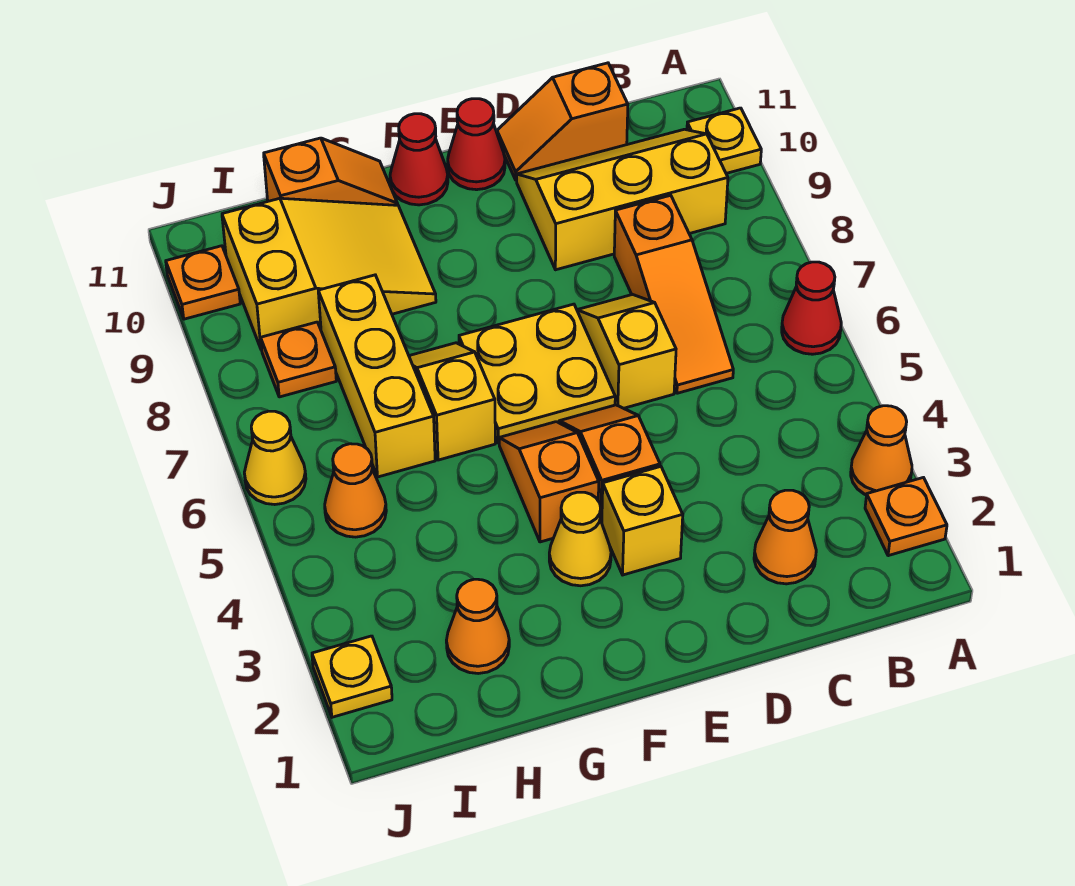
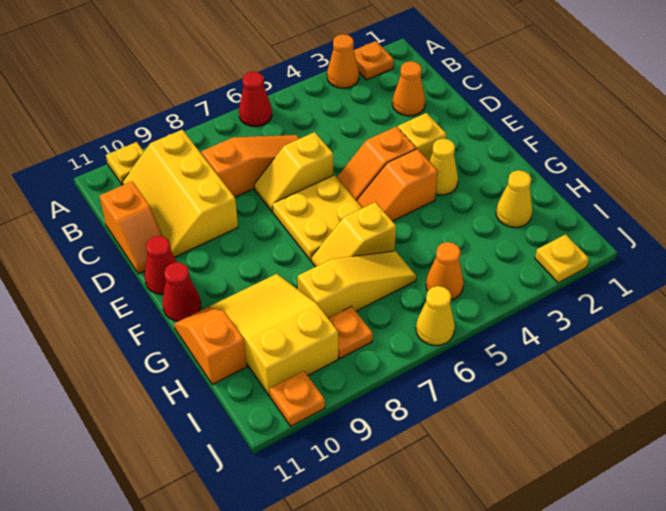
orange 1x1 cone [446,579,509,674] -> yellow 1x1 cone [496,170,532,227]
yellow 1x3 brick [318,275,435,477] -> yellow 1x3 slope [298,251,416,318]

